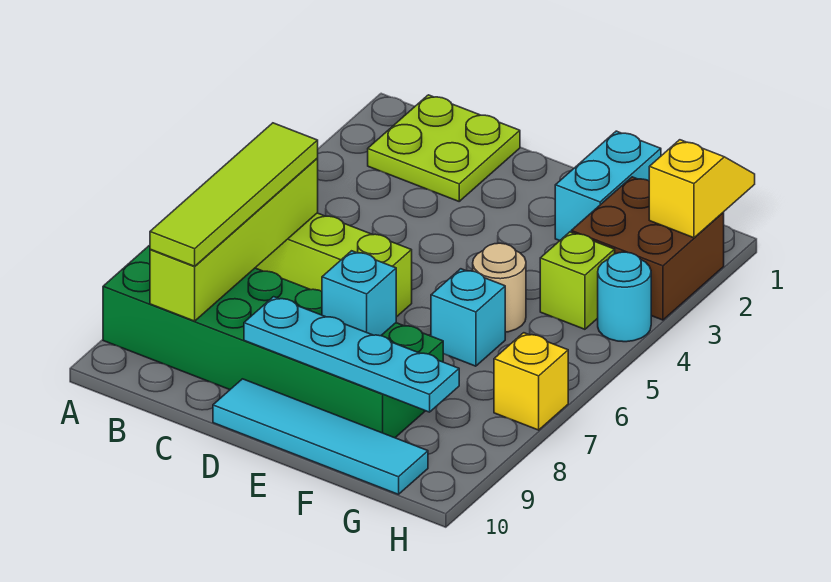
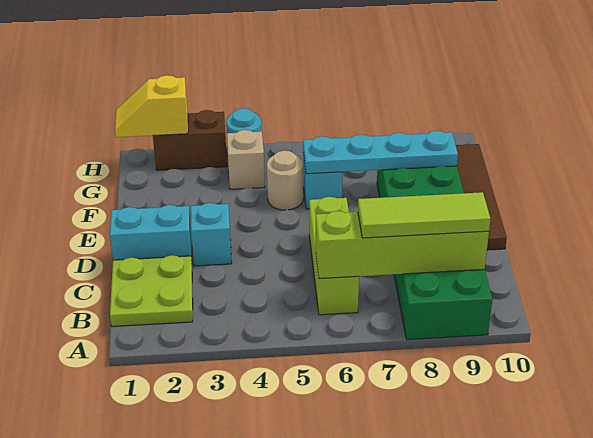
lime 1x4 tile [150,123,318,266] -> lime 1x3 tile [358,192,491,238]
cyan 1x4 plate [244,297,459,412] -> cyan 1x4 plate turned to [303,131,458,174]
cyan 1x4 tile [213,379,428,494] -> brown 1x4 tile [456,144,507,250]
cyan 1x1 brick [322,251,396,336] -> cyan 1x1 brick moved to [191,203,232,266]
cyan 1x2 brick [555,131,661,241] -> cyan 1x2 brick moved to [110,205,192,261]
brown 2x2 brick [571,177,724,320] -> brown 1x2 brick [153,110,227,170]
lime 1x1 brick [540,232,615,329] -> tan 1x1 brick [227,130,265,189]
yellow 1x1 brick [494,333,568,430] -> none

